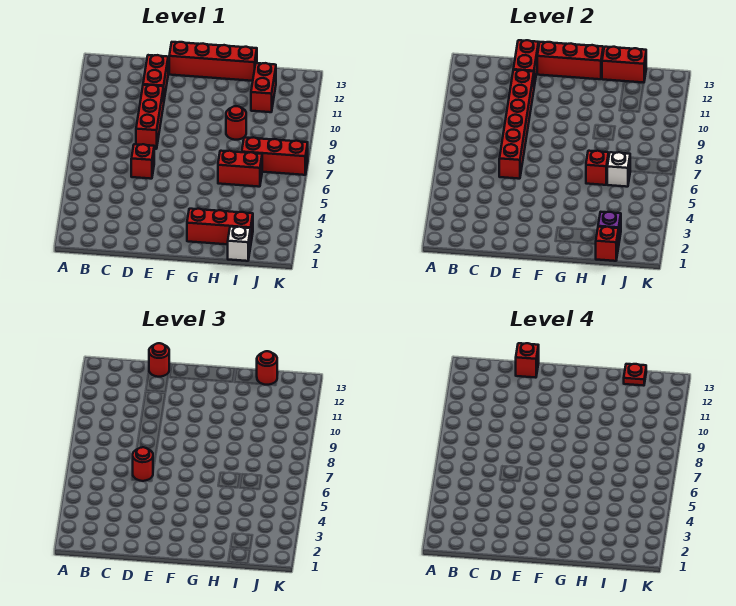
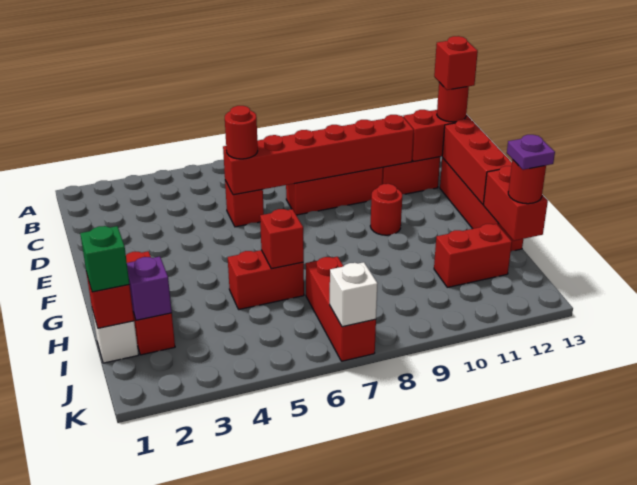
red 1x2 brick [218,151,262,187] -> red 1x2 brick turned to [228,250,304,309]
red 1x1 round brick [226,106,246,140] -> red 1x1 round brick moved to [370,184,402,235]
none -> green 1x1 brick [80,226,129,292]
white 1x1 brick [607,152,631,187] -> white 1x1 brick moved to [330,262,378,327]
red 1x1 plate [624,364,646,386] -> purple 1x1 plate [507,135,555,170]

